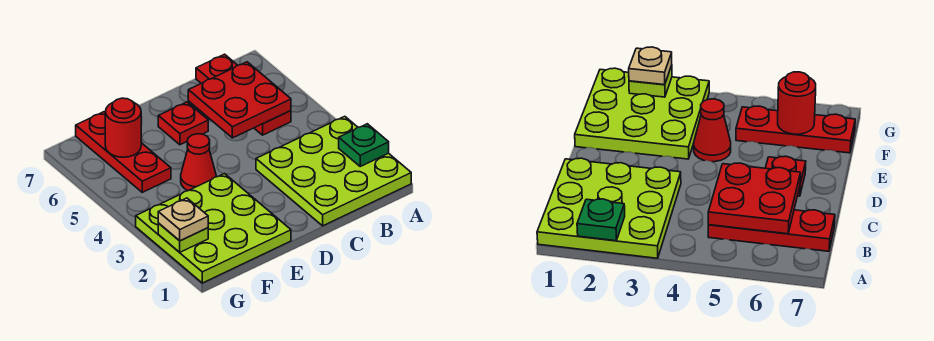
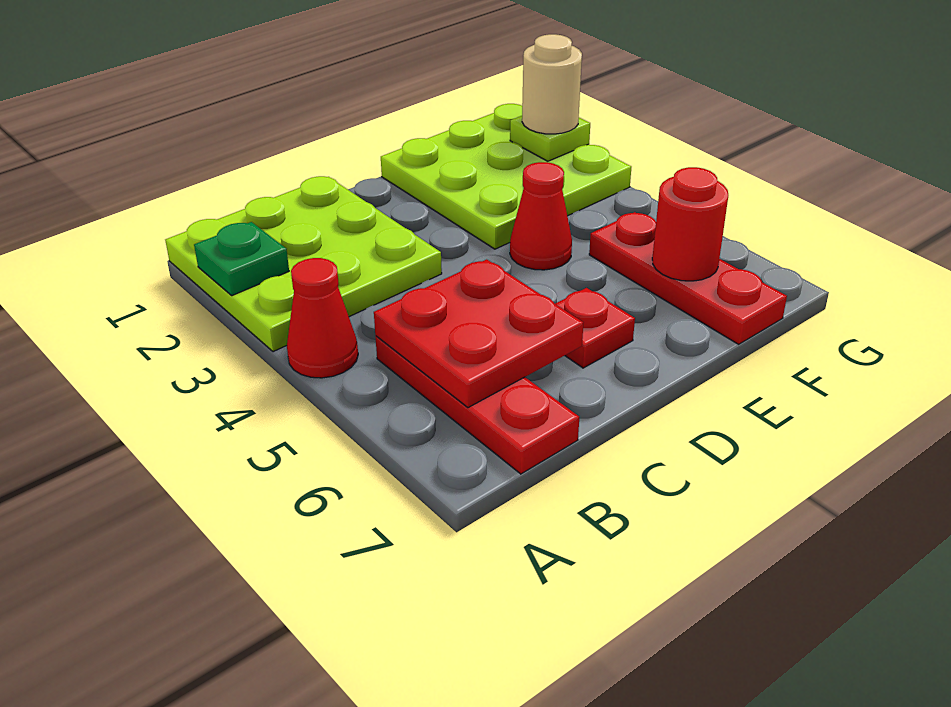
none -> red 1x1 cone [287,258,358,378]
tan 1x1 plate [158,198,208,241] -> tan 1x1 round brick [522,34,582,134]

